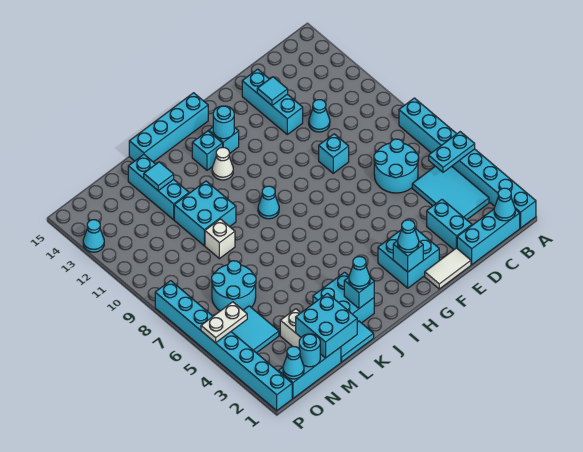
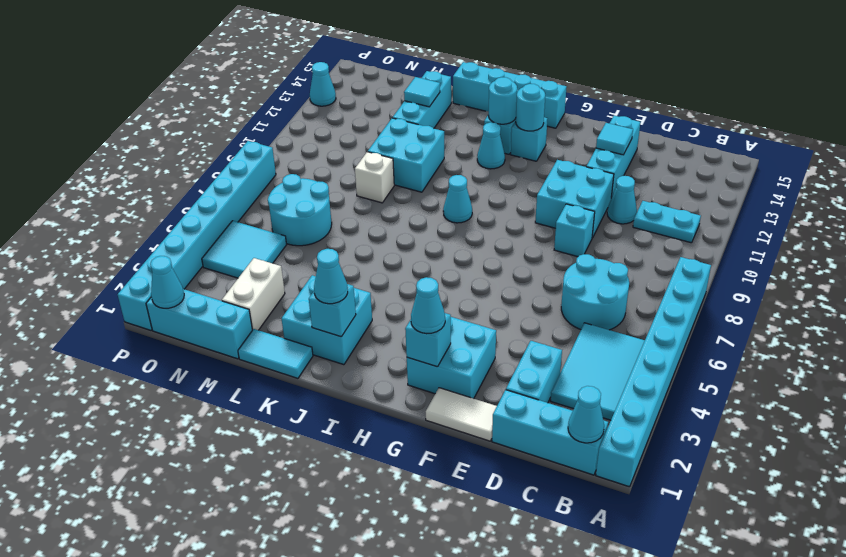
cyan 1x2 plate [429,132,475,172] -> cyan 1x2 plate moved to [633,201,701,243]
white 1x1 cone [212,148,233,180] -> cyan 1x1 cone [477,122,505,169]
cyan 2x2 brick [296,293,357,358] -> cyan 2x2 brick moved to [535,160,614,238]
cyan 1x1 round brick [299,334,320,367] -> cyan 1x1 round brick moved to [488,77,517,124]
white 1x2 plate [201,302,247,343] -> none

